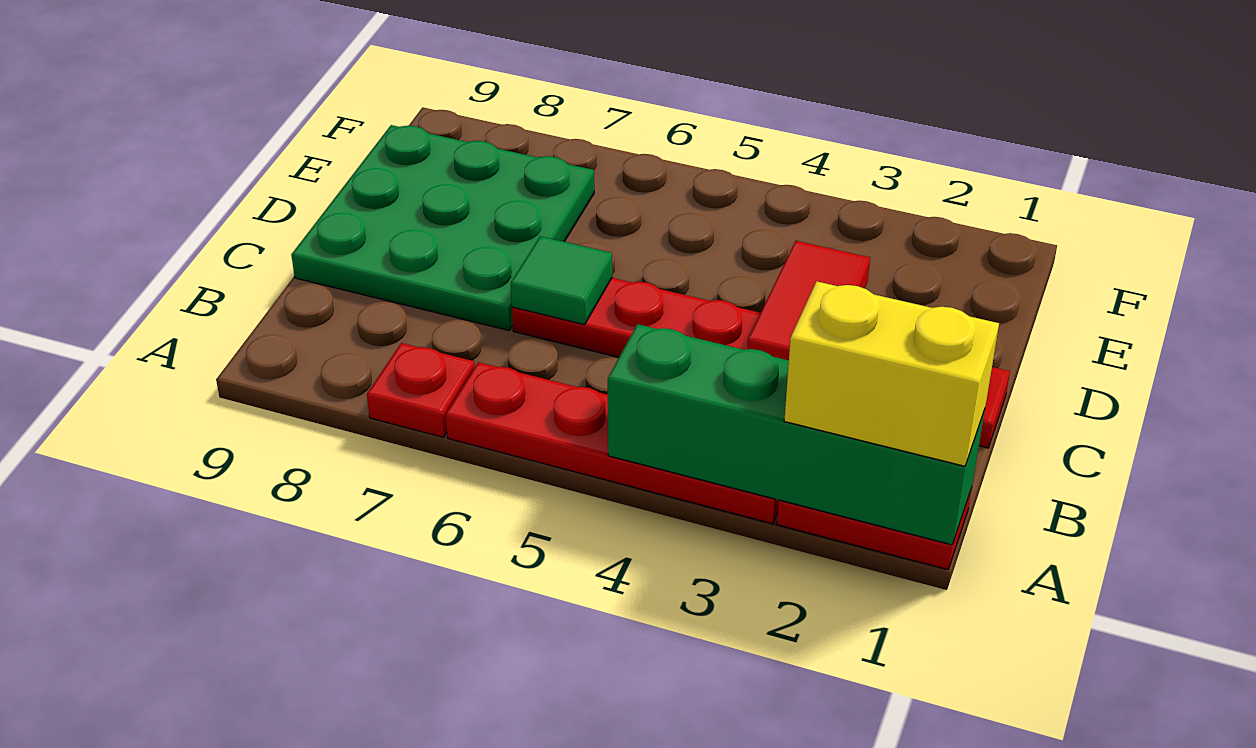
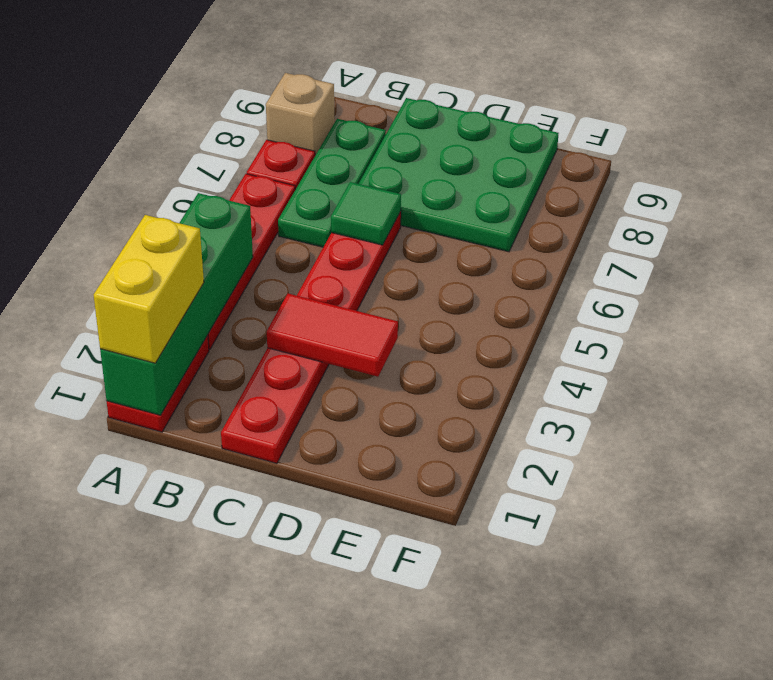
none -> tan 1x1 brick [266,73,335,155]
none -> green 1x3 plate [278,119,386,247]

